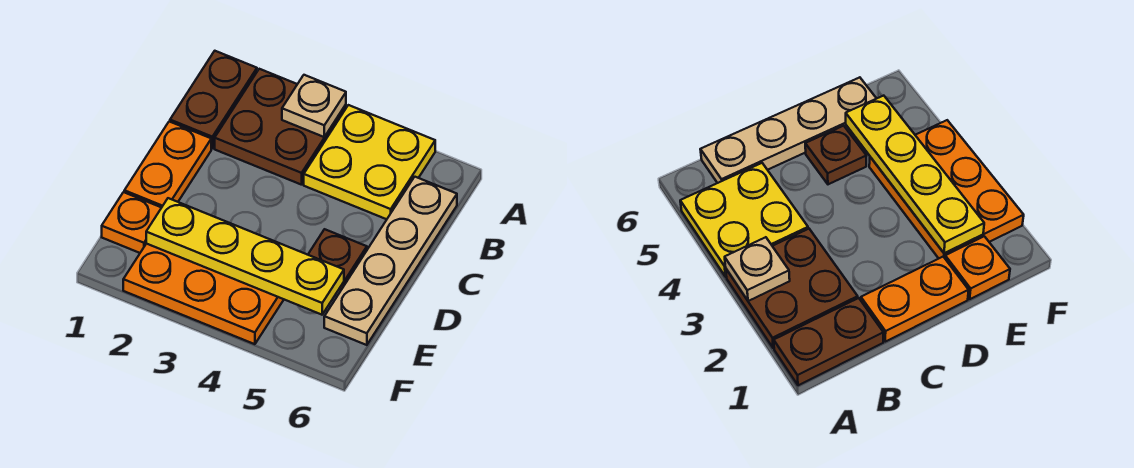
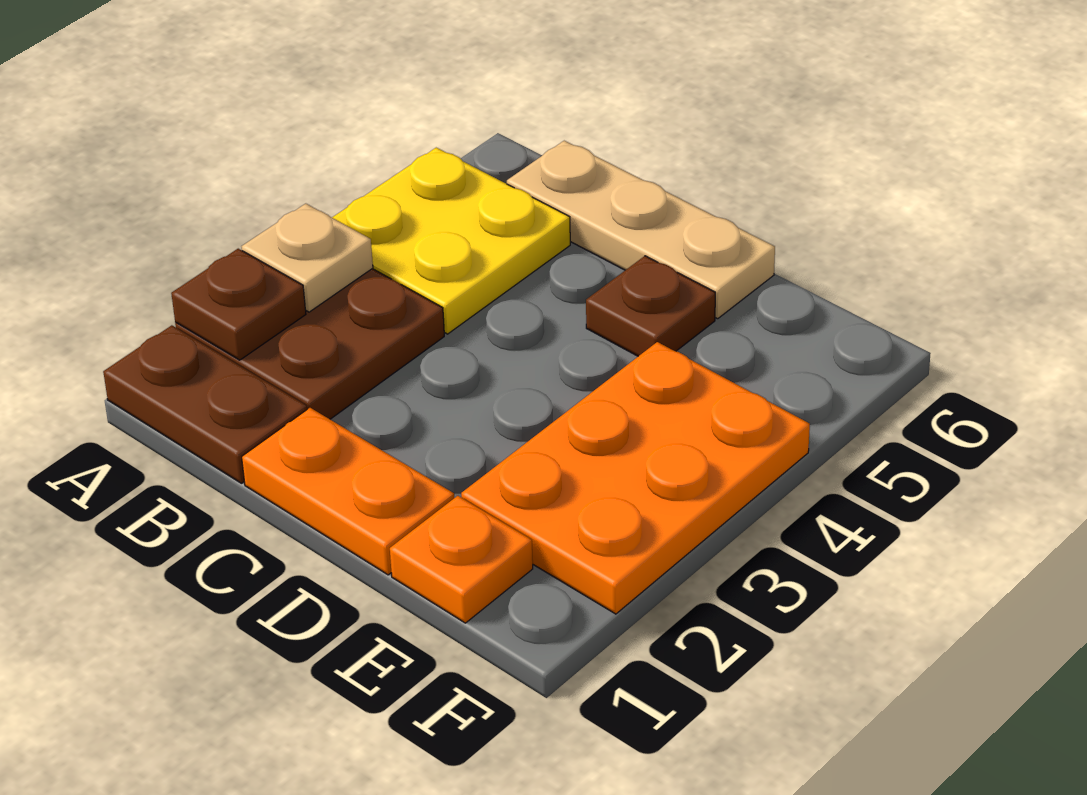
none -> brown 1x1 plate [171,249,306,360]
tan 1x4 plate [324,177,457,345] -> tan 1x3 plate [507,141,775,319]
yellow 1x4 plate [146,198,344,315] -> none

